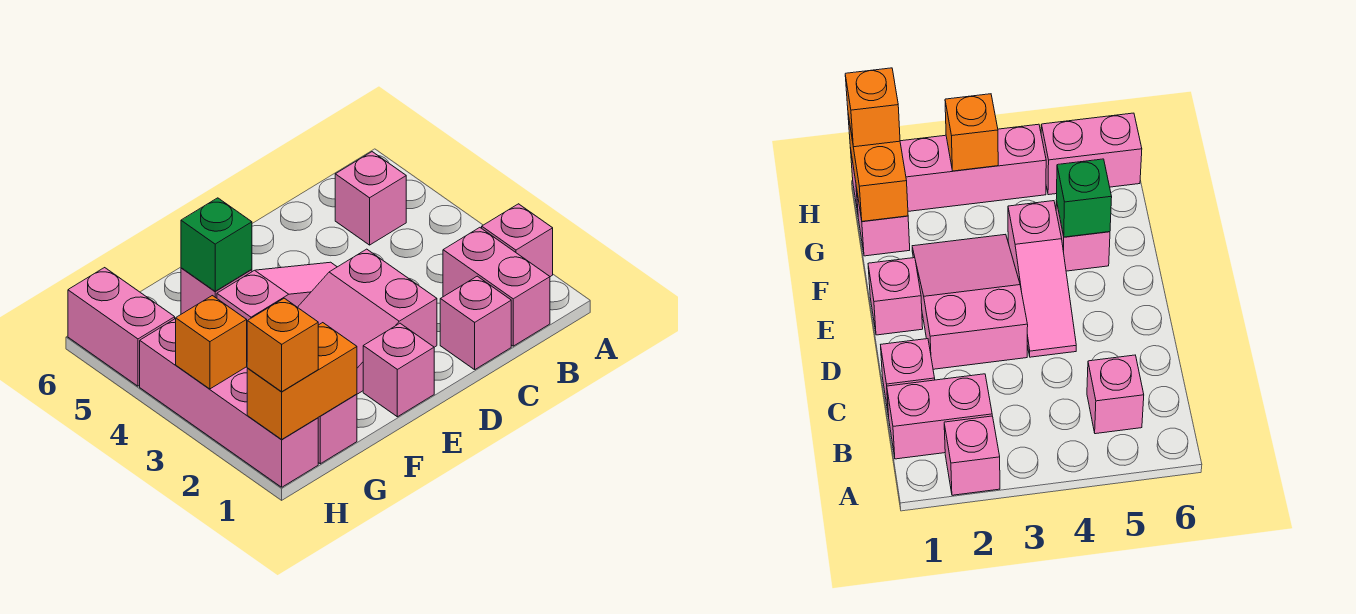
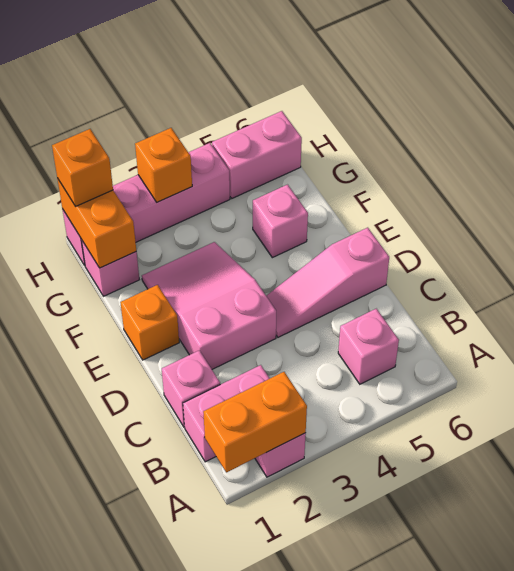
none -> orange 1x2 brick [203,372,307,472]
pink 1x3 slope [217,262,337,321] -> pink 1x3 slope turned to [266,228,389,337]
pink 1x1 brick [363,323,434,417] -> orange 1x1 brick [120,285,179,360]
green 1x1 brick [181,198,252,291] -> none

